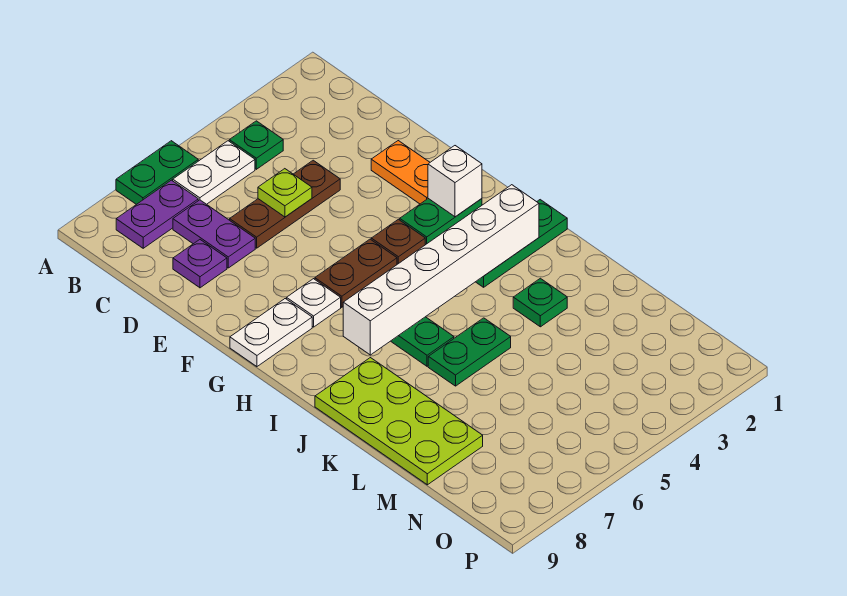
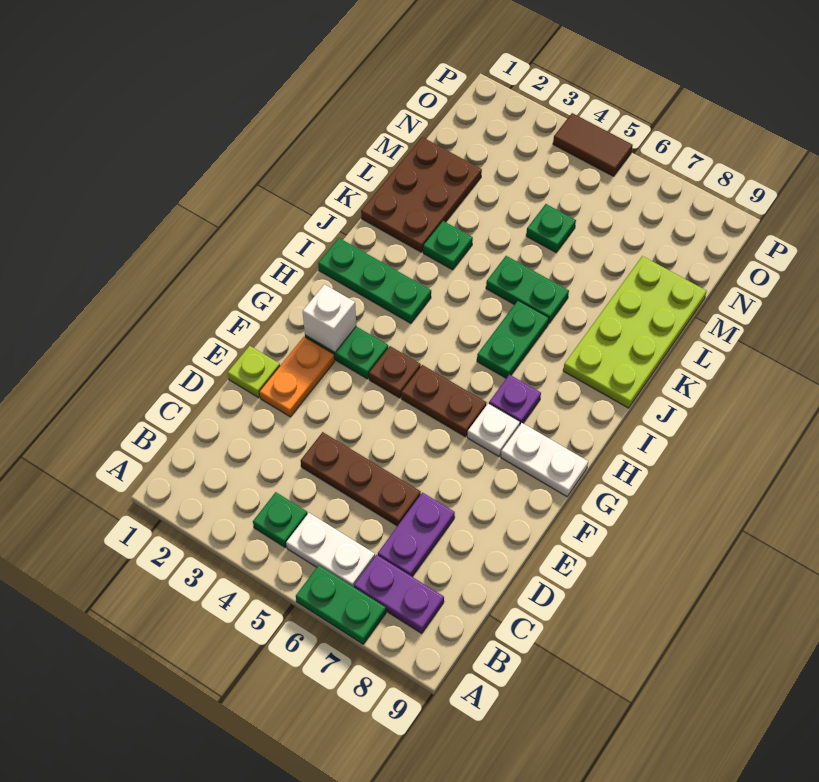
lime 1x1 plate [258,169,312,217] -> lime 1x1 plate moved to [228,346,280,398]
purple 1x1 plate [173,240,227,288] -> purple 1x1 plate moved to [489,375,541,424]
white 1x6 brick [343,185,539,355] -> none
none -> brown 2x3 plate [361,137,482,252]
none -> green 1x1 plate [526,204,576,252]
none -> brown 1x2 tile [553,113,633,176]

